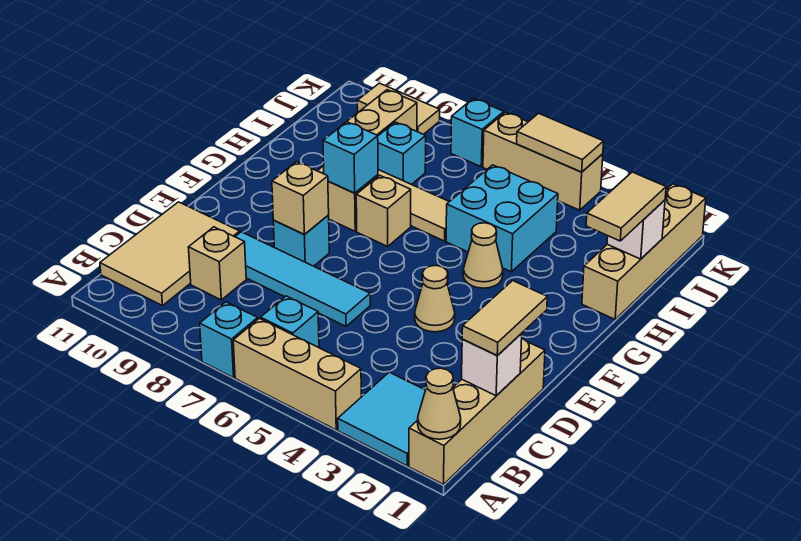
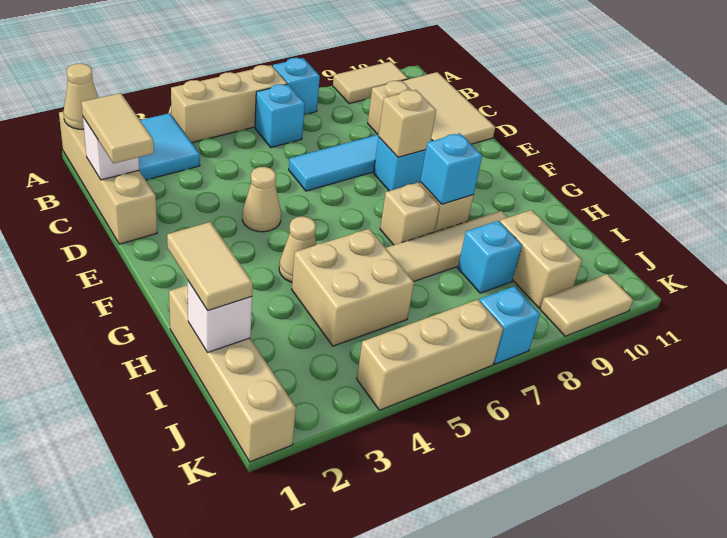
cyan 2x2 brick [446,165,558,272] -> tan 2x2 brick [292,229,414,346]
tan 1x2 tile [517,113,604,172] -> tan 1x2 tile moved to [333,62,408,104]

